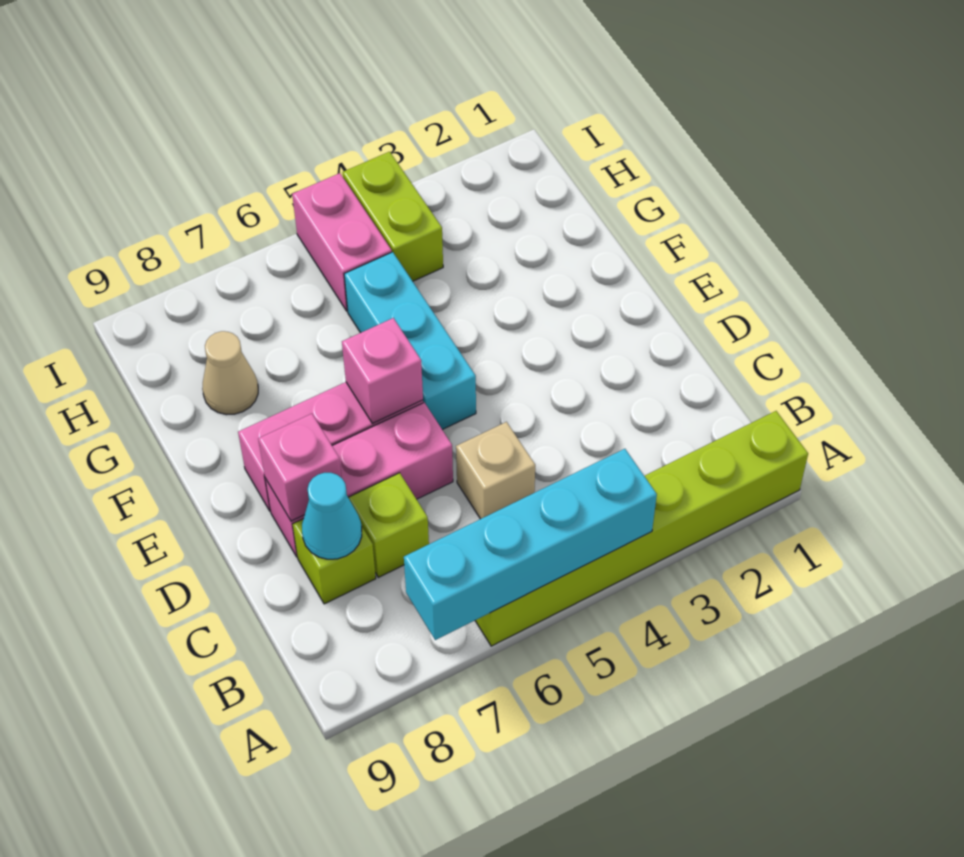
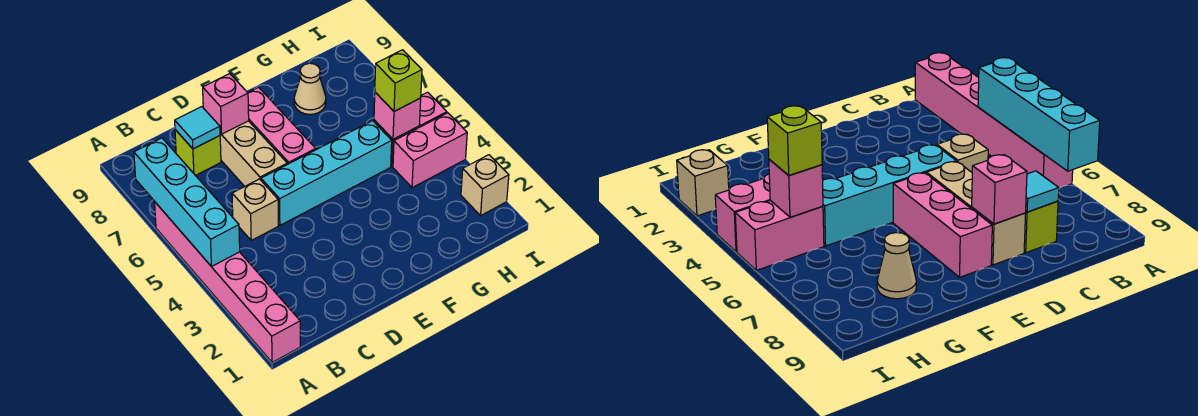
lime 1x6 brick [475,411,808,646] -> pink 1x6 brick [155,202,300,362]
lime 1x1 brick [348,473,429,577] -> lime 1x1 brick moved to [375,50,422,111]
cyan 1x1 cone [302,473,362,559] -> cyan 1x1 tile [175,107,220,149]
pink 1x3 brick [265,403,453,557] -> tan 1x3 brick [220,121,287,186]
cyan 1x3 brick [344,252,476,430] -> cyan 1x4 brick [261,121,392,225]
pink 1x1 brick [342,318,423,423] -> pink 1x1 brick moved to [374,92,421,139]
lime 1x2 brick [343,152,443,281] -> pink 1x2 brick [393,113,467,188]
none -> tan 1x1 brick [461,155,509,215]

